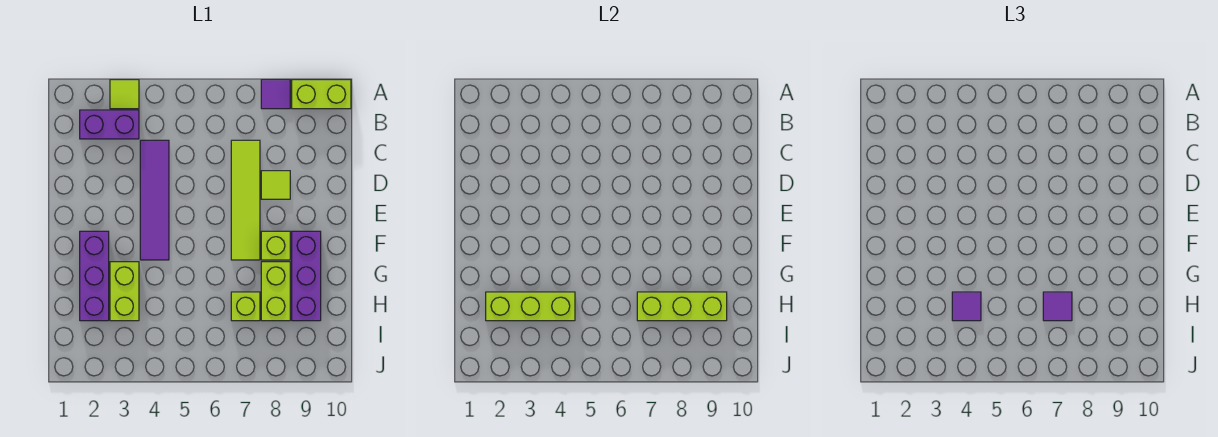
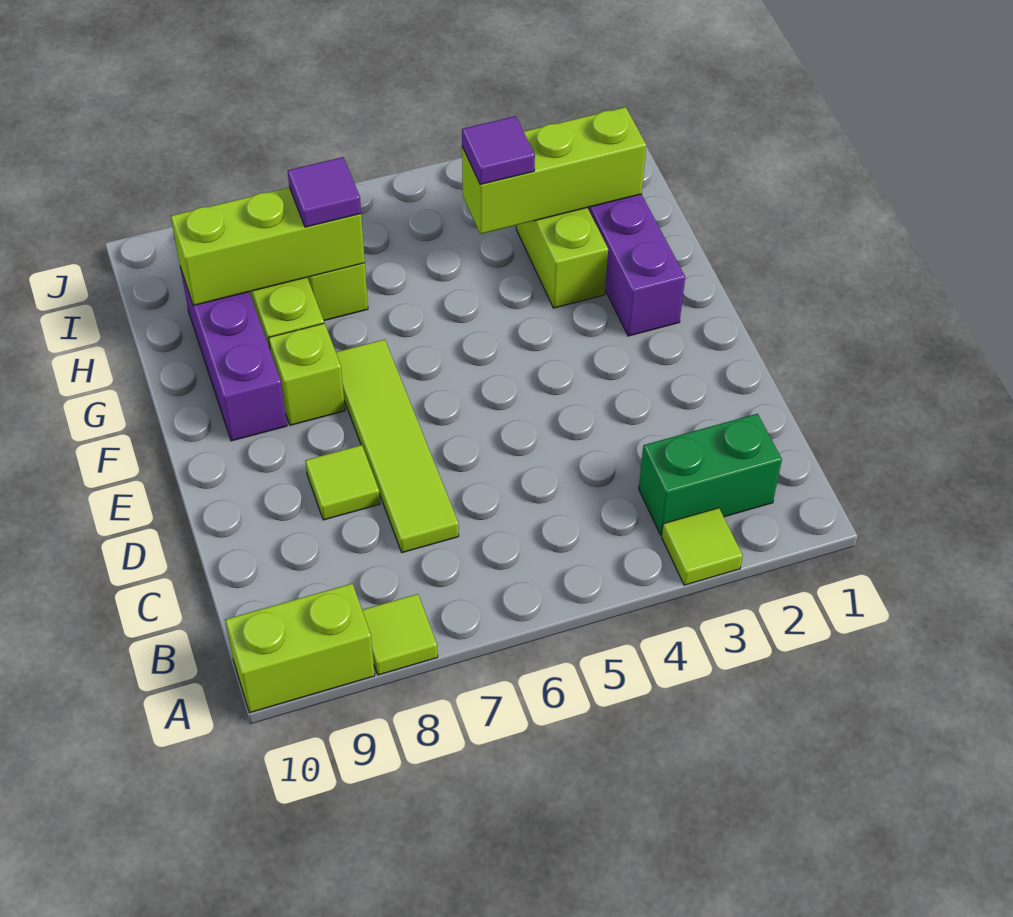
purple 1x1 tile [261,80,290,109] -> lime 1x1 tile [362,594,438,675]
purple 1x2 brick [80,110,139,139] -> green 1x2 brick [639,414,782,535]
purple 1x4 tile [140,140,169,260] -> none

